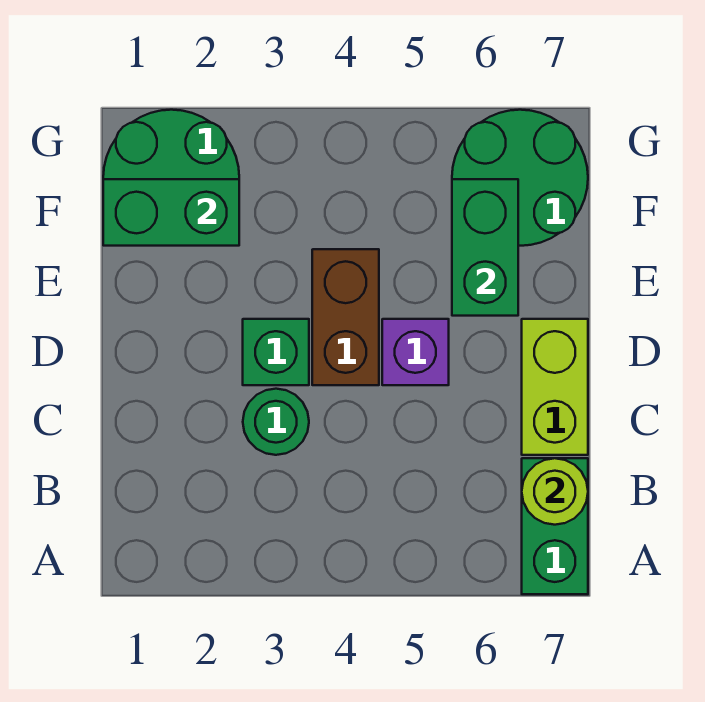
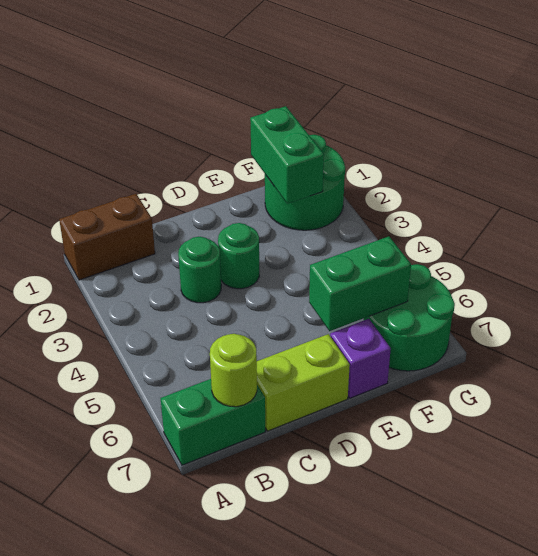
green 1x1 brick [243,319,309,385] -> green 1x1 round brick [218,223,259,289]
brown 1x2 brick [312,249,379,385] -> brown 1x2 brick moved to [59,194,155,280]
purple 1x1 brick [382,319,449,385] -> purple 1x1 brick moved to [330,319,391,398]

